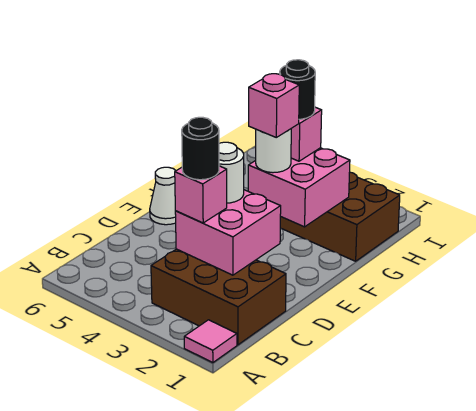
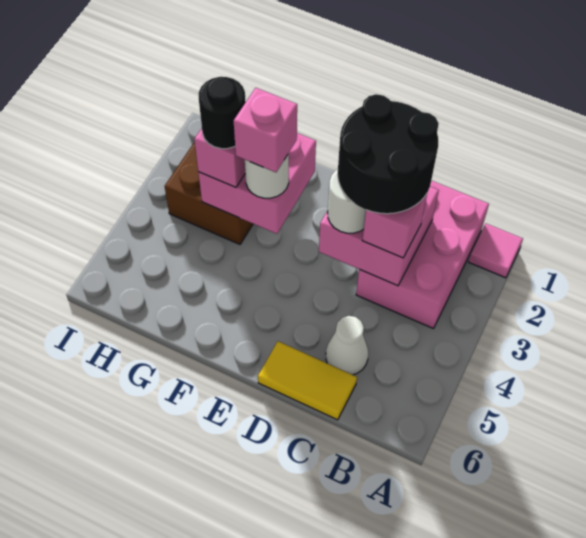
brown 2x3 brick [151,249,286,345] -> pink 2x3 brick [356,181,489,329]
black 1x1 round brick [182,117,219,180] -> black 2x2 round brick [338,94,439,214]
none -> yellow 1x2 tile [258,341,357,420]
white 1x1 cone [150,167,176,225] -> white 1x1 cone moved to [326,316,368,375]

